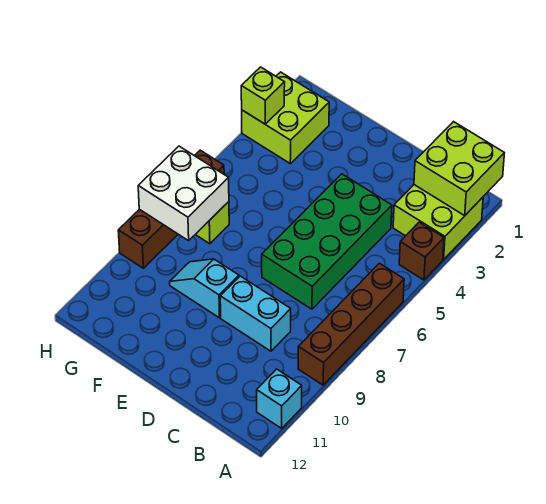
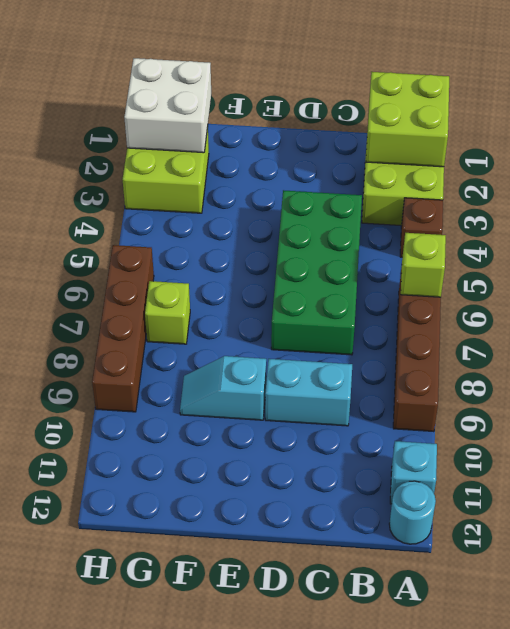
none -> cyan 1x1 round brick [389,481,436,544]
white 2x2 brick [138,146,229,241] -> white 2x2 brick moved to [124,58,211,153]
lime 1x1 brick [241,67,285,124] -> lime 1x1 brick moved to [401,233,446,297]

